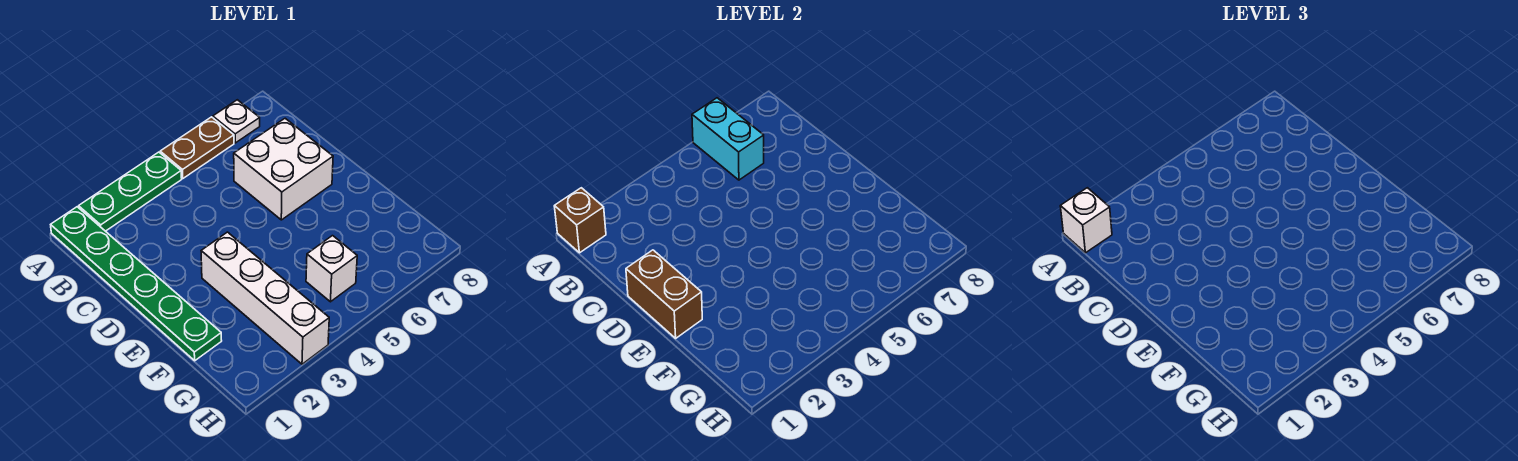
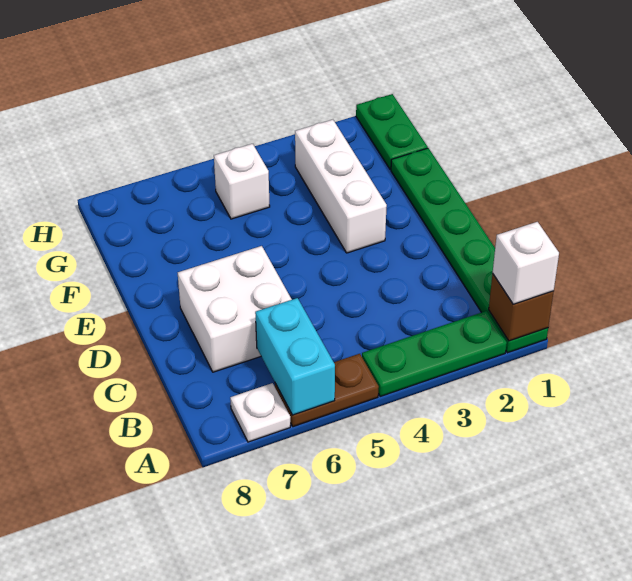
brown 1x2 brick [626,250,702,338] -> none
white 1x4 brick [201,232,329,364] -> white 1x3 brick [295,120,387,253]
none -> green 1x2 plate [356,94,428,170]

